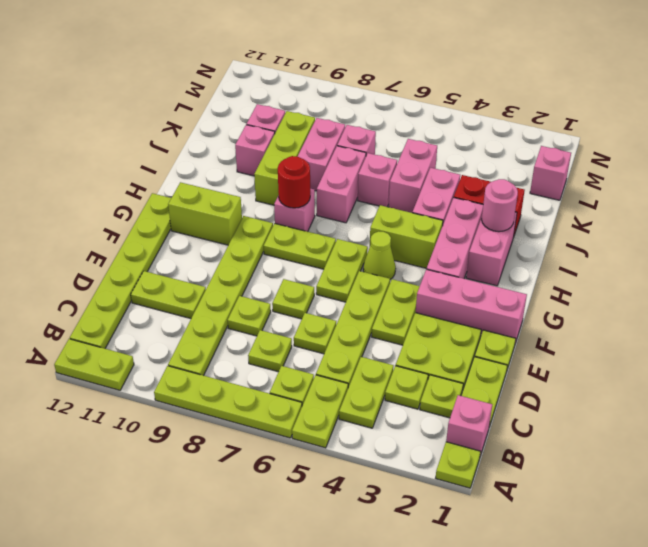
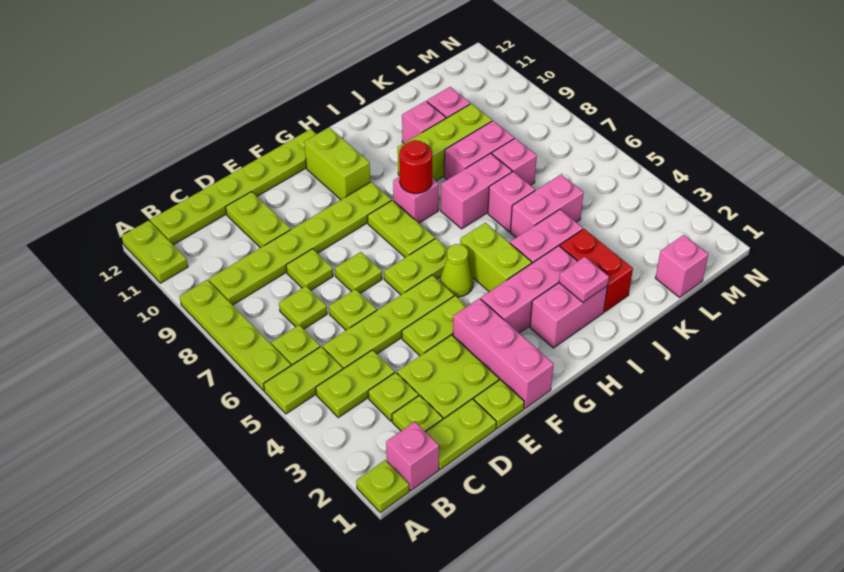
pink 1x1 round brick [482,179,518,232] -> pink 1x1 plate [559,257,609,302]

